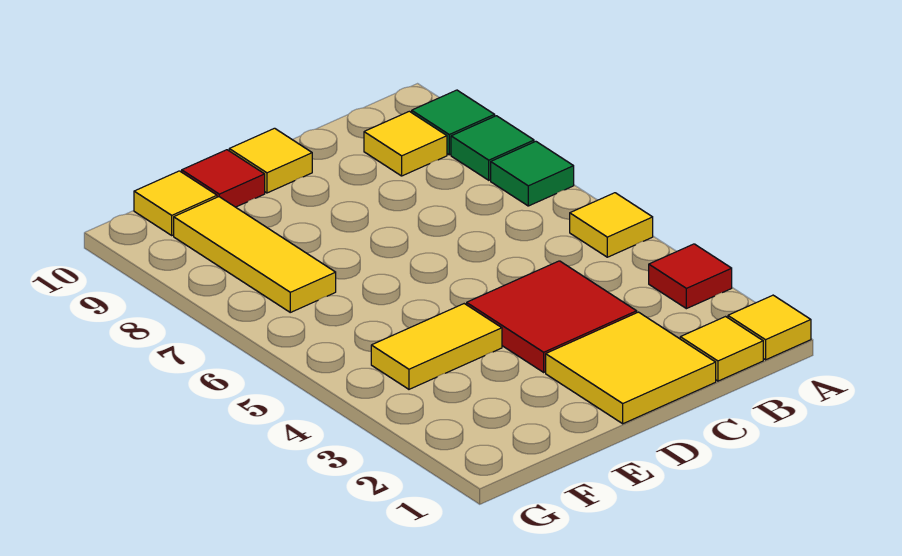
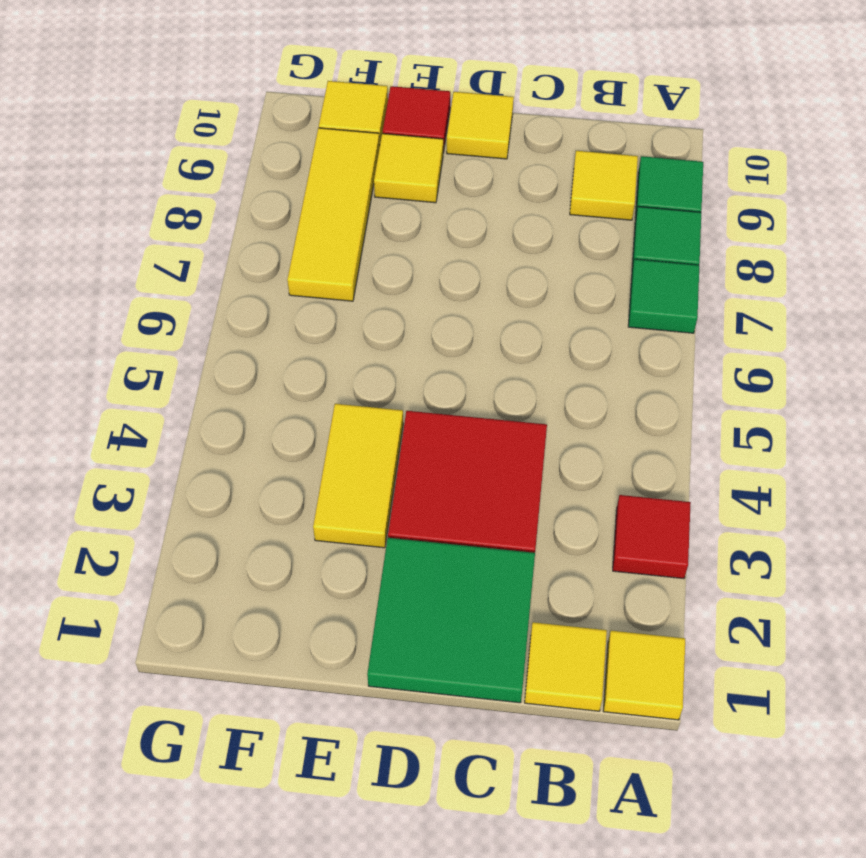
yellow 1x1 tile [570,193,653,257] -> yellow 1x1 tile moved to [374,134,443,203]
yellow 2x2 tile [546,312,716,424] -> green 2x2 tile [367,538,535,703]
yellow 1x2 tile [371,304,502,389] -> yellow 1x2 tile turned to [313,404,403,548]

